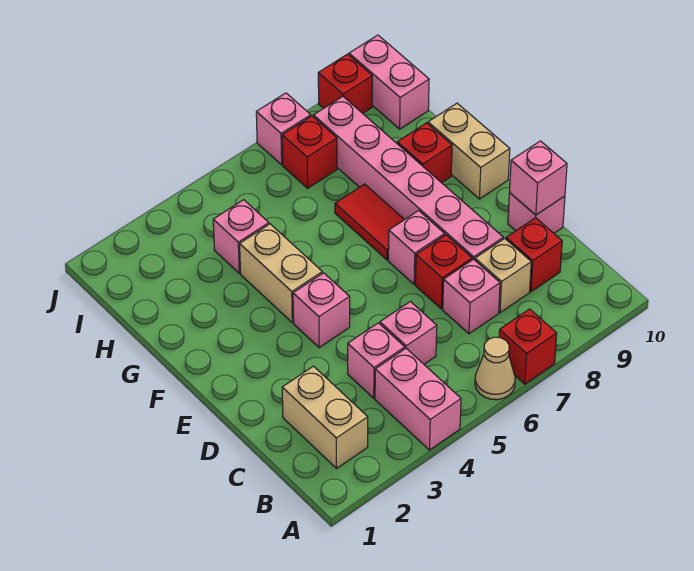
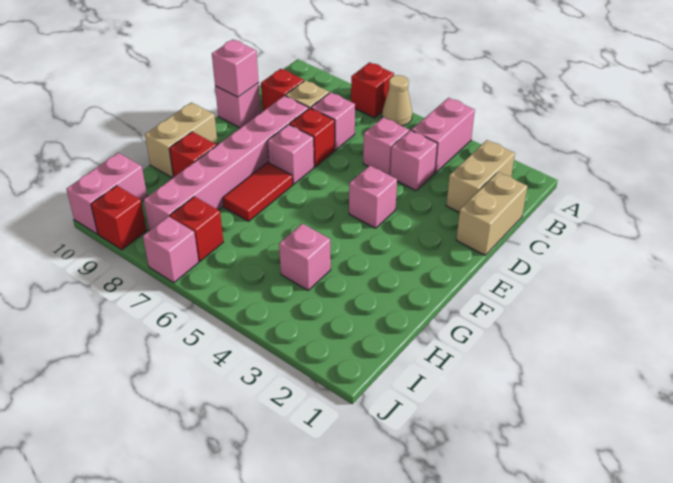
tan 1x2 brick [240,224,322,322] -> tan 1x2 brick moved to [456,172,528,255]

